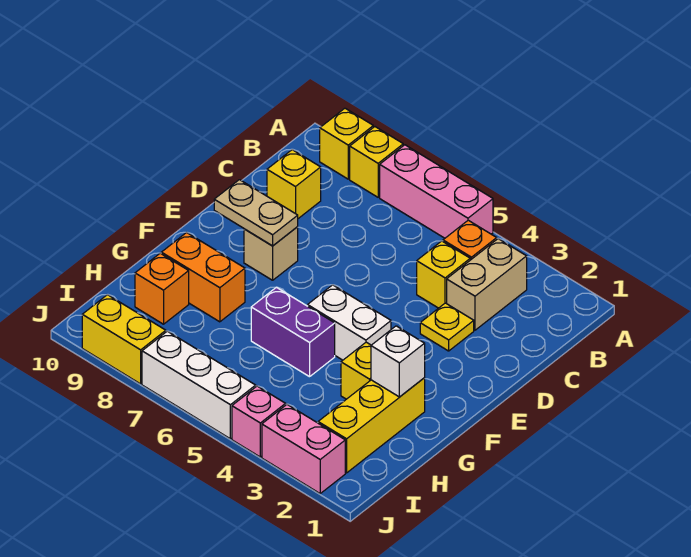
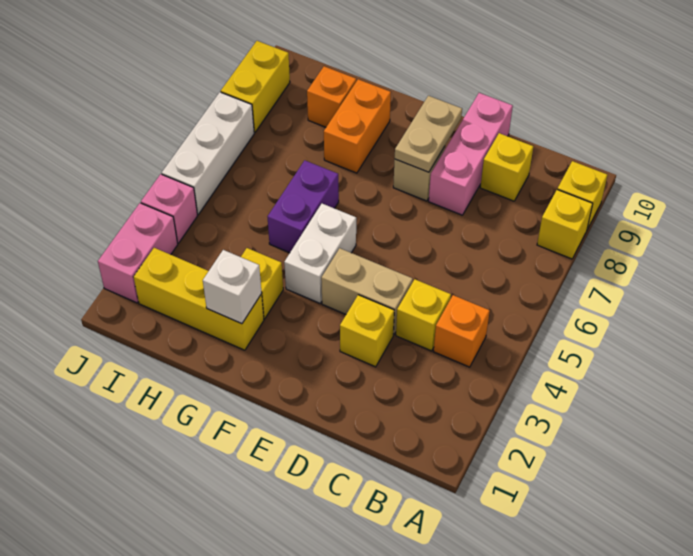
pink 1x3 brick [380,145,493,238] -> pink 1x3 brick moved to [429,93,513,215]
tan 1x2 brick [447,239,527,330] -> tan 1x2 brick moved to [321,248,413,335]
yellow 1x1 plate [420,303,474,351] -> yellow 1x1 brick [340,295,394,367]

